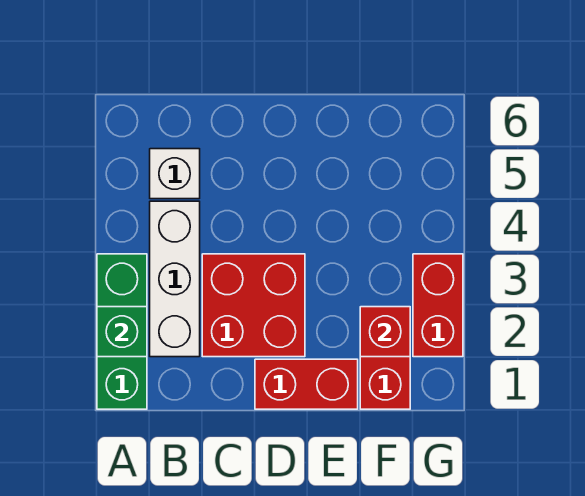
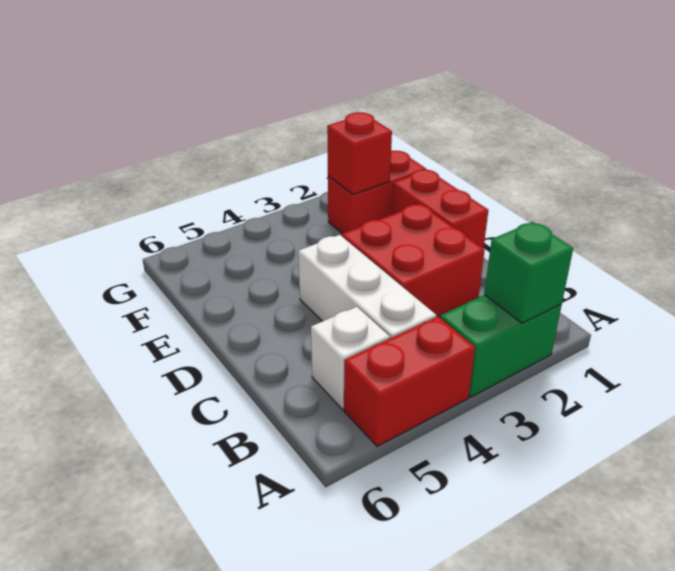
green 1x3 brick [97,254,147,409] -> green 1x2 brick [440,295,562,397]
white 1x3 brick [150,201,200,357] -> white 1x3 brick turned to [298,235,436,338]
red 1x2 brick [413,254,463,357] -> red 1x2 brick moved to [344,317,475,446]

